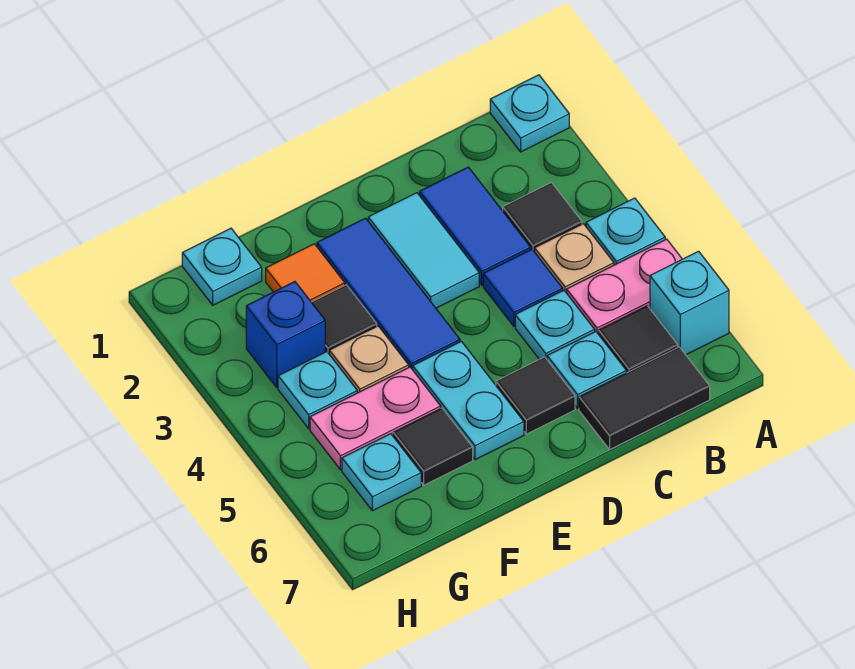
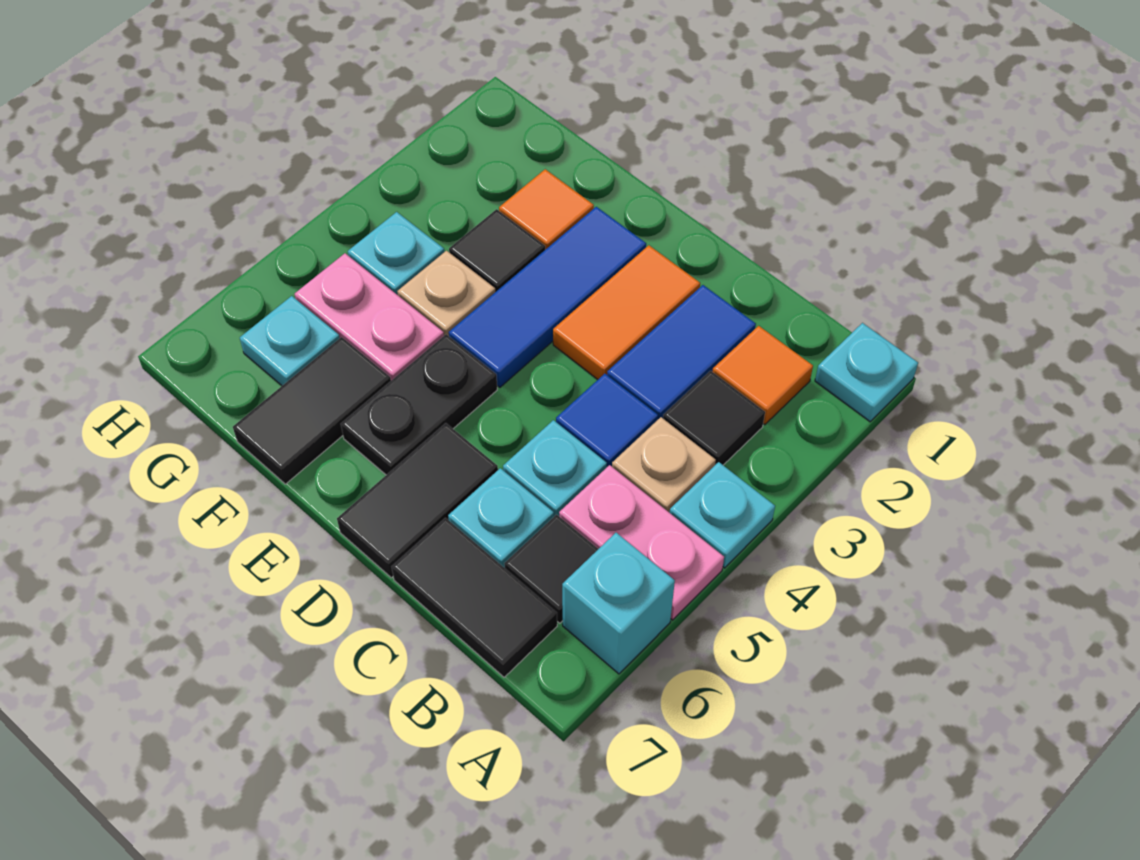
none -> orange 1x1 tile [712,326,813,425]
cyan 1x2 tile [368,193,479,308] -> orange 1x2 tile [553,245,700,380]
black 1x1 tile [496,357,575,434] -> black 1x2 tile [337,423,498,578]
cyan 1x2 plate [413,341,524,460] -> black 1x2 plate [341,334,497,475]
black 1x1 tile [393,408,473,485] -> black 1x2 tile [233,337,391,484]
cyan 1x1 plate [182,228,262,305] -> none
blue 1x1 brick [246,282,325,387] -> none

